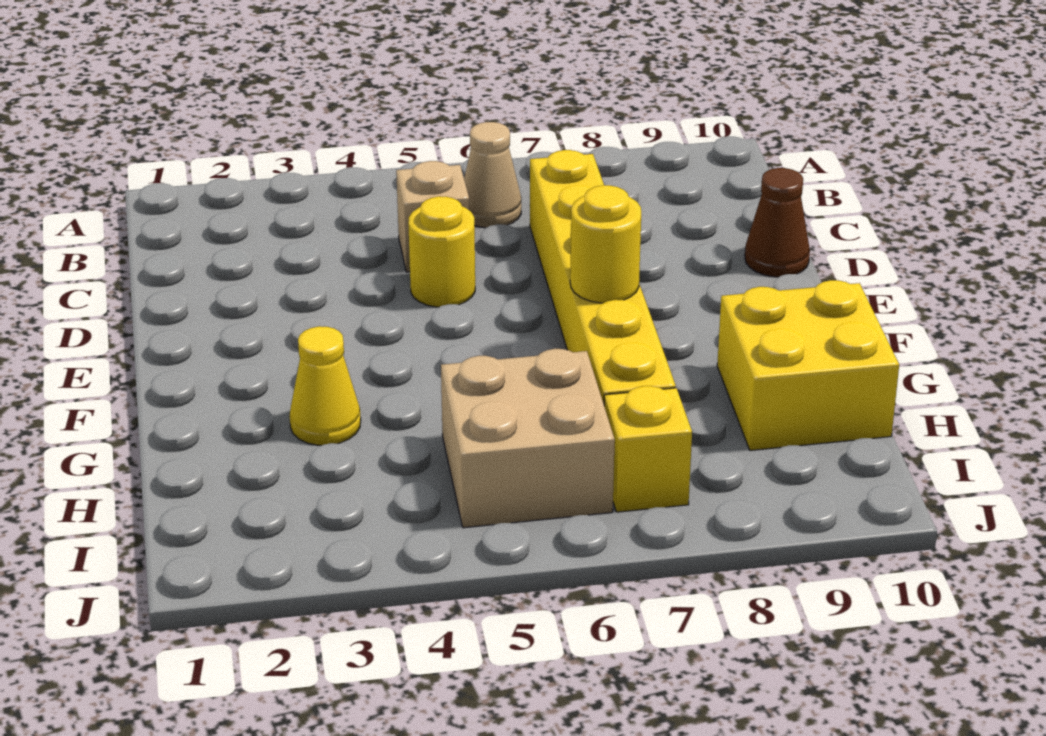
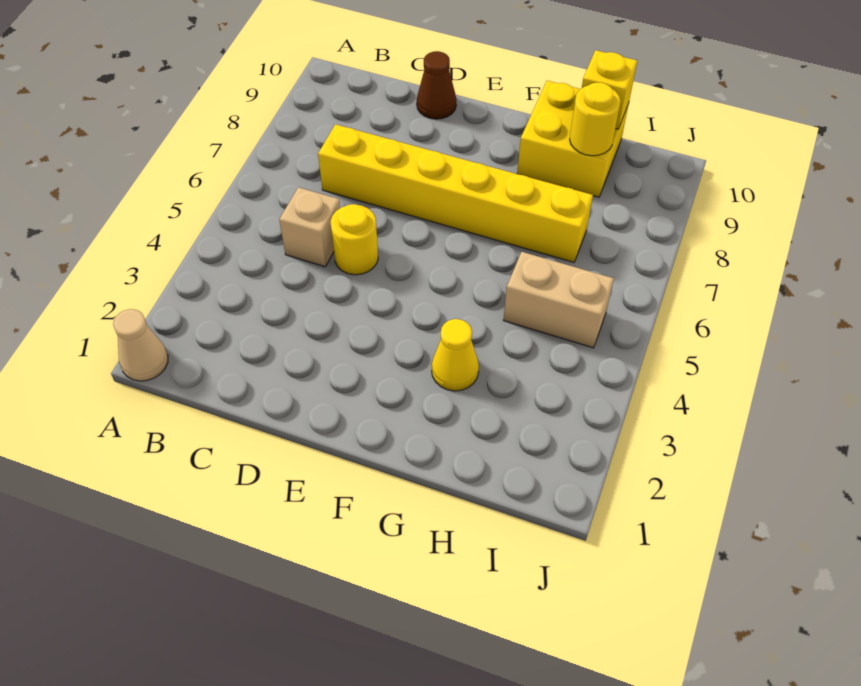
tan 1x1 cone [464,122,521,228] -> tan 1x1 cone moved to [113,309,168,381]
yellow 1x1 round brick [570,185,641,303] -> yellow 1x1 round brick moved to [570,83,621,156]
tan 2x2 brick [441,349,615,528] -> tan 1x2 brick [503,252,614,348]
yellow 1x1 brick [604,386,692,512] -> yellow 1x1 brick moved to [582,50,637,129]

